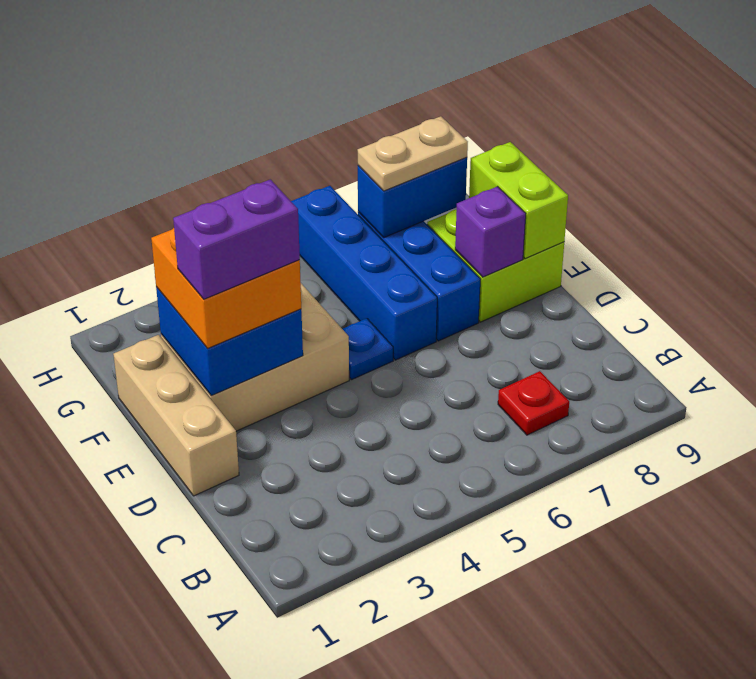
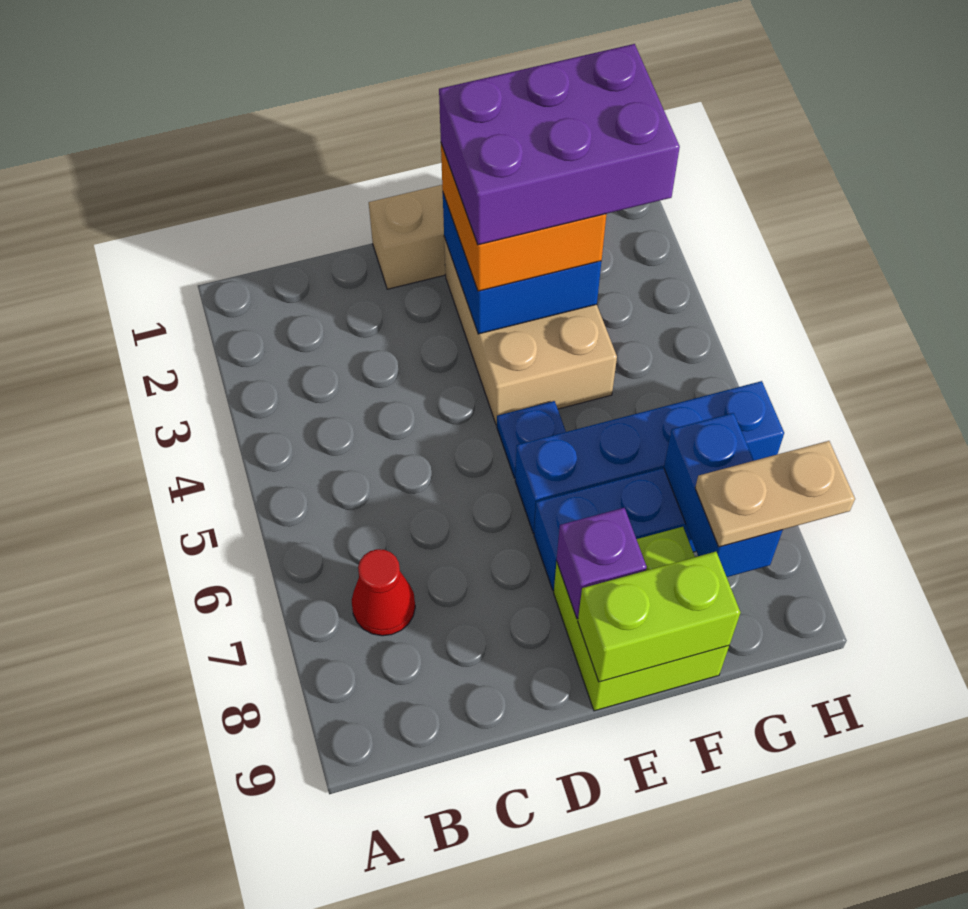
red 1x1 plate [498,371,569,435] -> red 1x1 cone [352,549,415,636]
purple 1x2 brick [173,179,300,299] -> purple 2x3 brick [439,44,680,245]
tan 1x2 plate [358,116,468,191] -> tan 1x2 plate turned to [695,441,855,547]

